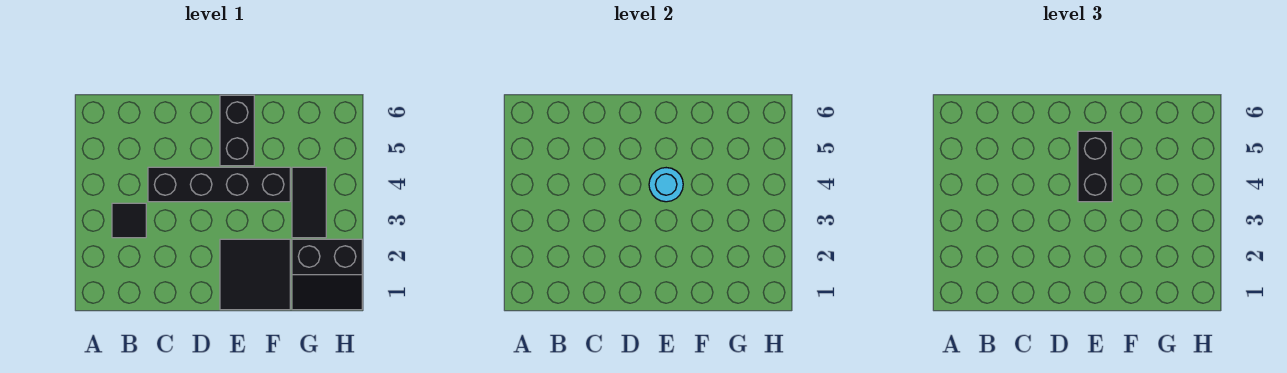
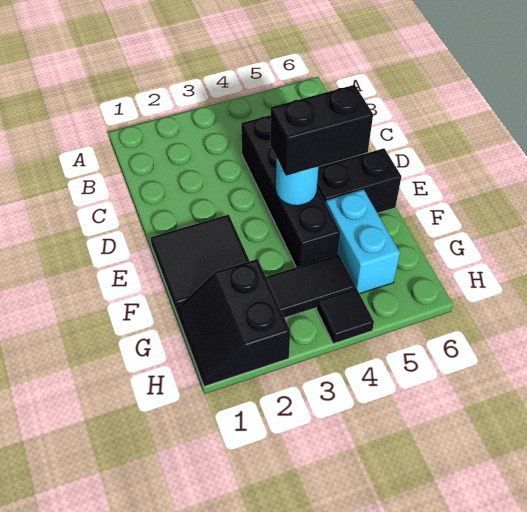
black 1x1 tile [112,203,146,238] -> black 1x1 tile moved to [317,288,374,344]
none -> cyan 1x2 brick [326,189,400,294]

